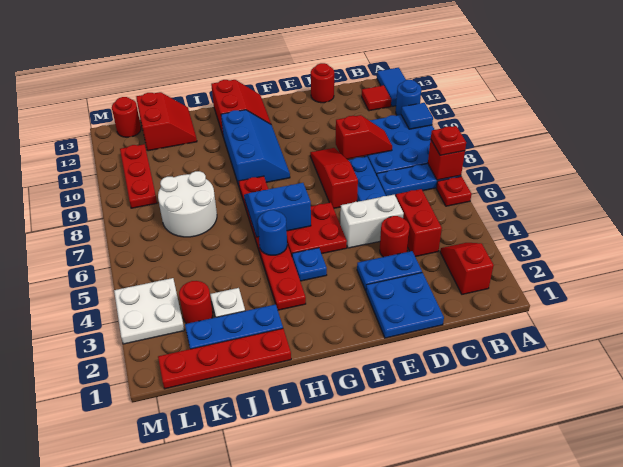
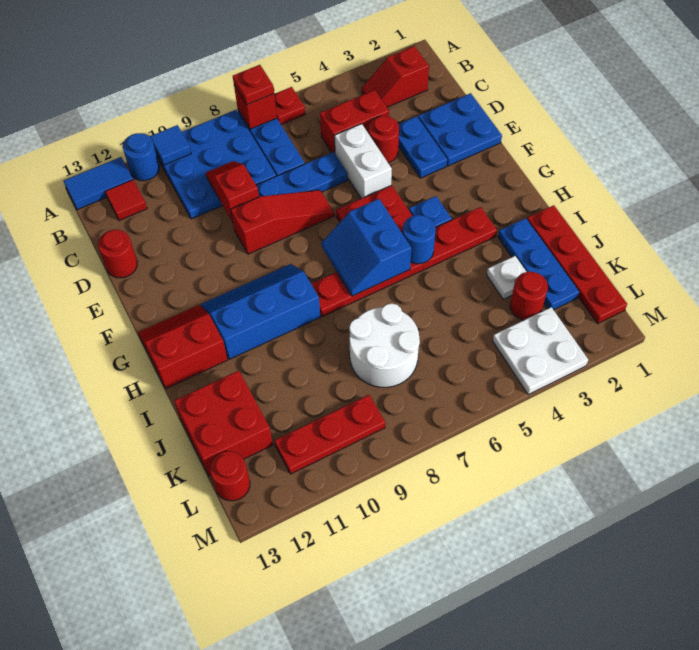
red 1x3 slope [310,148,358,208] -> red 1x3 slope turned to [231,190,334,254]
red 2x2 slope [136,92,197,151] -> red 2x2 brick [174,371,273,476]

